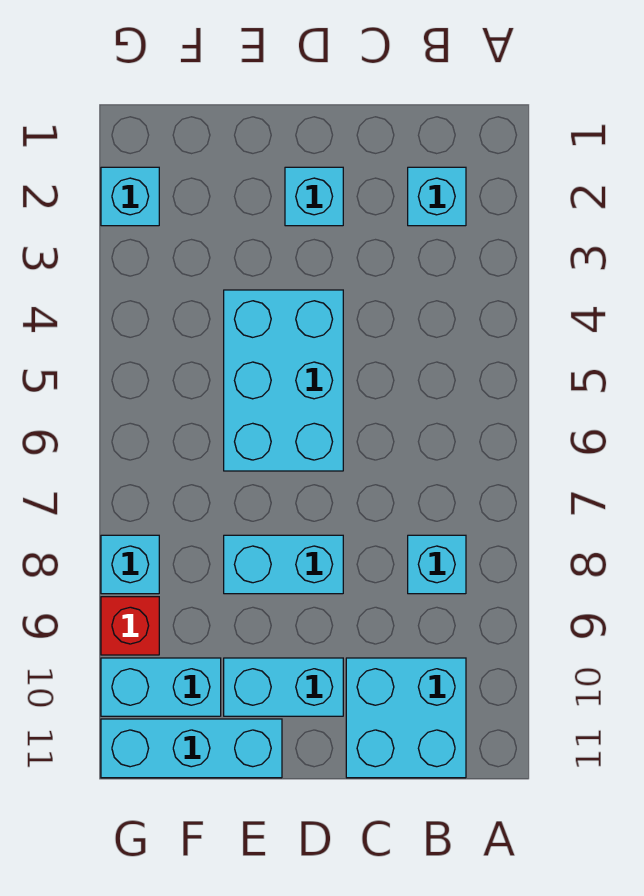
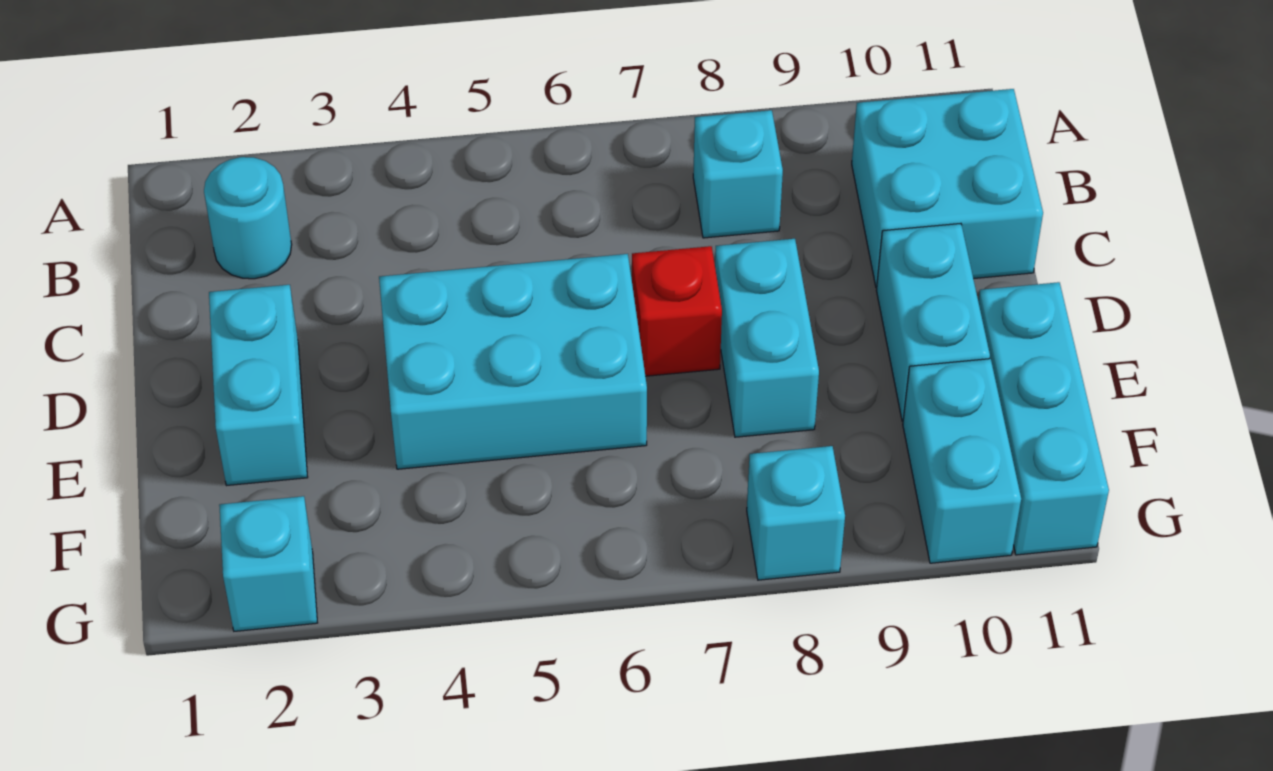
cyan 1x1 brick [408,167,466,226] -> cyan 1x1 round brick [204,157,292,279]
cyan 1x1 brick [285,167,343,226] -> cyan 1x2 brick [209,285,308,486]
red 1x1 brick [101,597,159,655] -> red 1x1 brick moved to [632,246,722,376]

